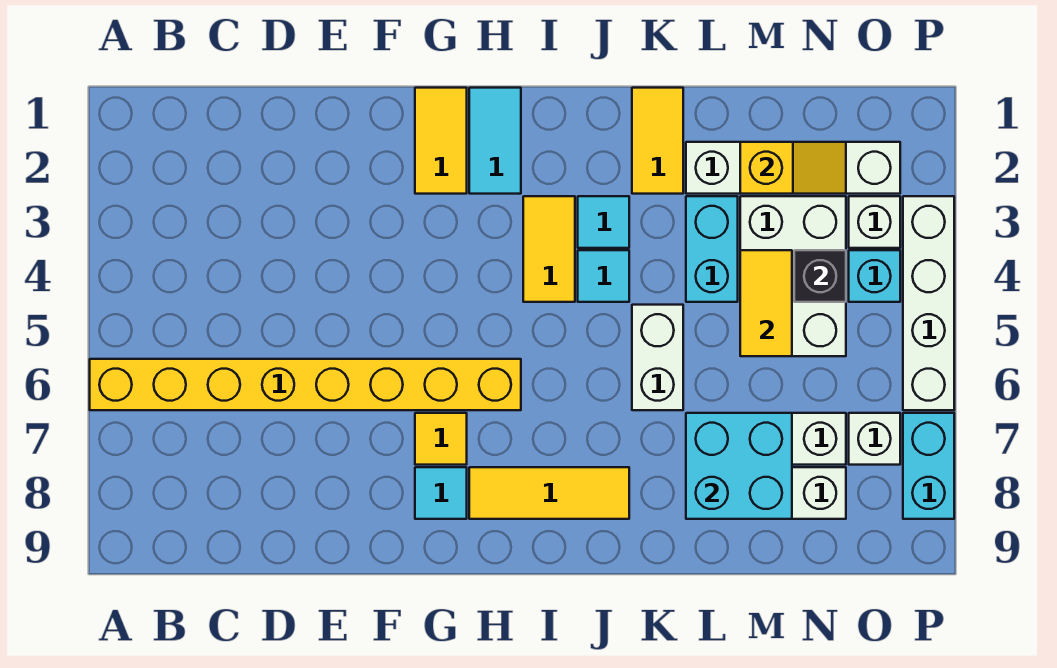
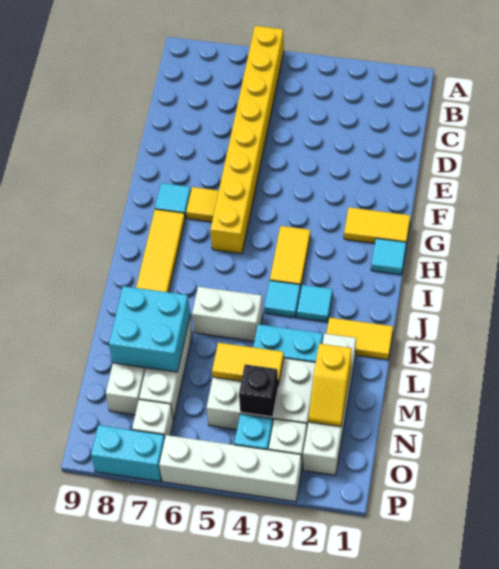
cyan 1x2 tile [469,88,521,194] -> cyan 1x1 tile [371,238,406,275]
yellow 1x2 tile [523,196,575,302] -> yellow 1x2 tile turned to [270,226,310,289]

